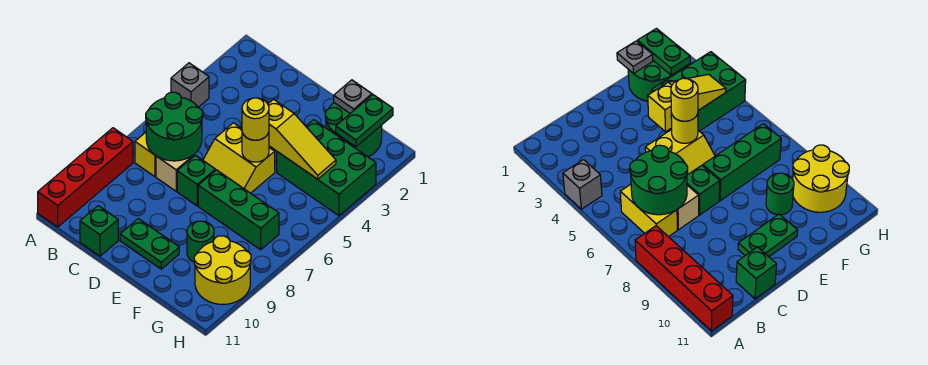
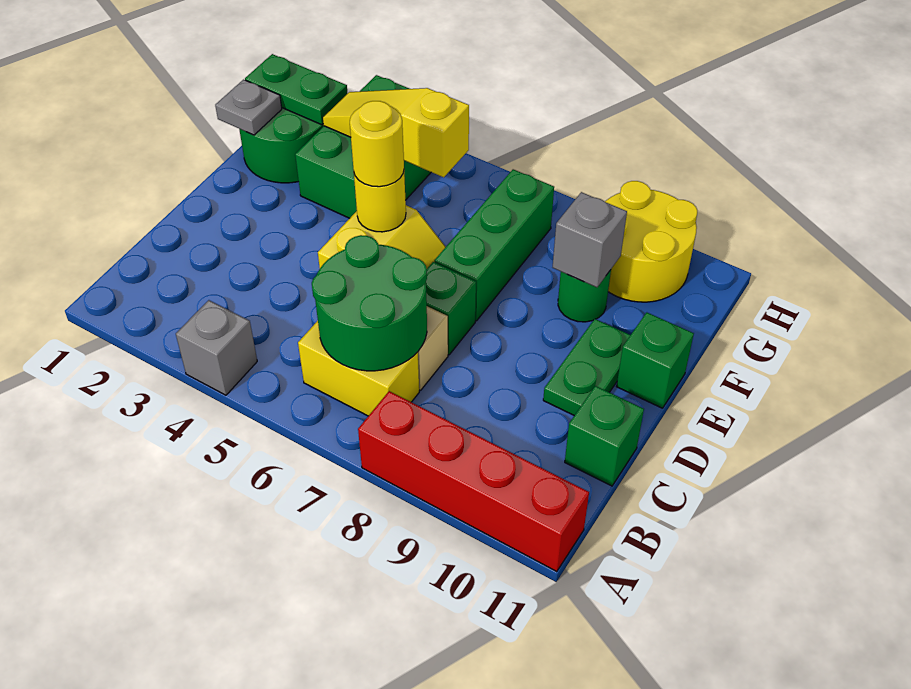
yellow 1x3 slope [268,99,336,179] -> yellow 1x3 slope turned to [323,88,469,177]
none -> green 1x1 brick [617,313,694,408]
none -> grey 1x1 brick [553,192,627,287]

